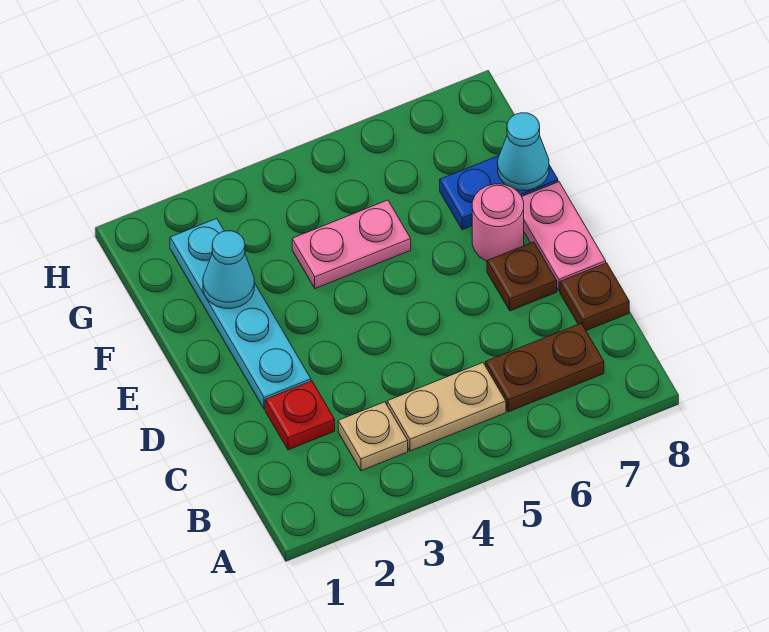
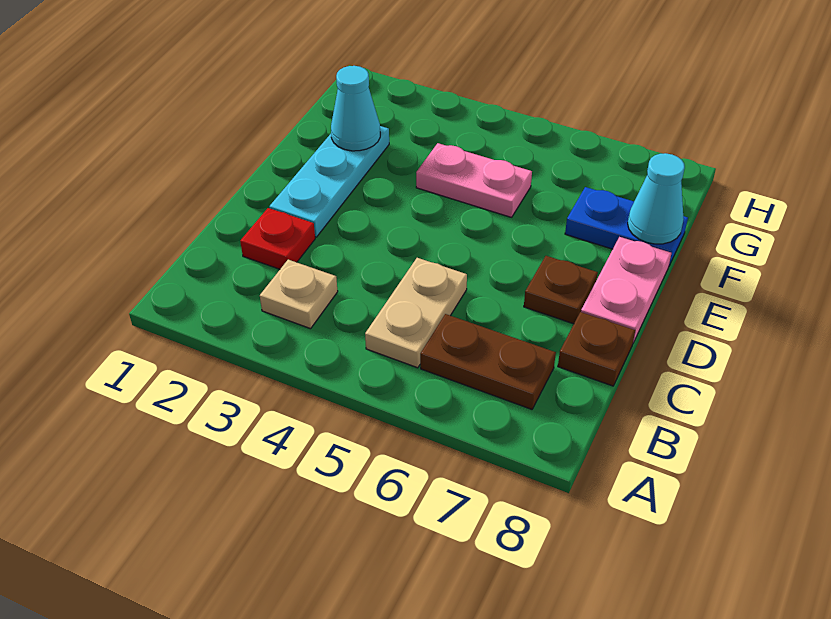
tan 1x2 plate [387,363,506,451] -> tan 1x2 plate turned to [365,258,467,368]
cyan 1x4 plate [170,218,311,409] -> cyan 1x3 plate [269,126,389,237]
pink 1x1 round brick [472,184,524,261] -> none

